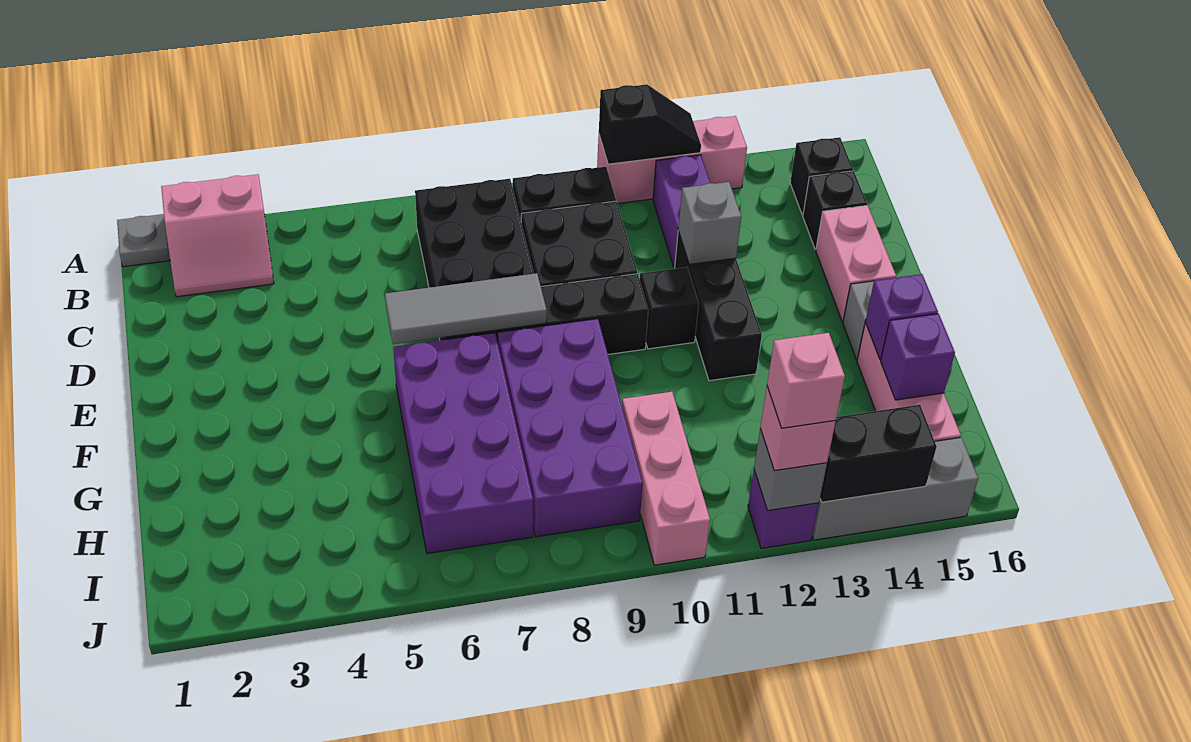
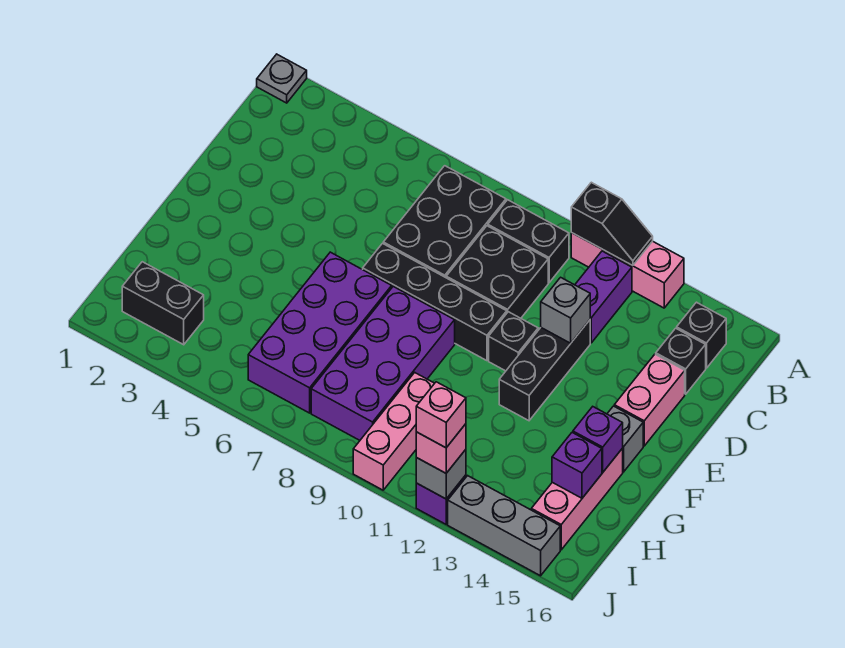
pink 2x2 slope [161,174,274,297] -> none
grey 1x3 tile [385,273,547,344] -> none
black 1x2 brick [820,405,937,502] -> black 1x2 brick moved to [122,262,204,345]

